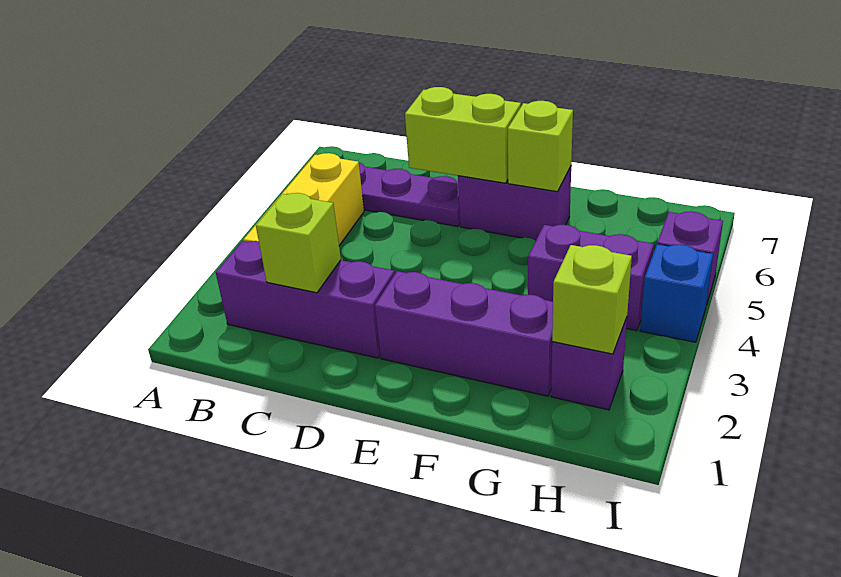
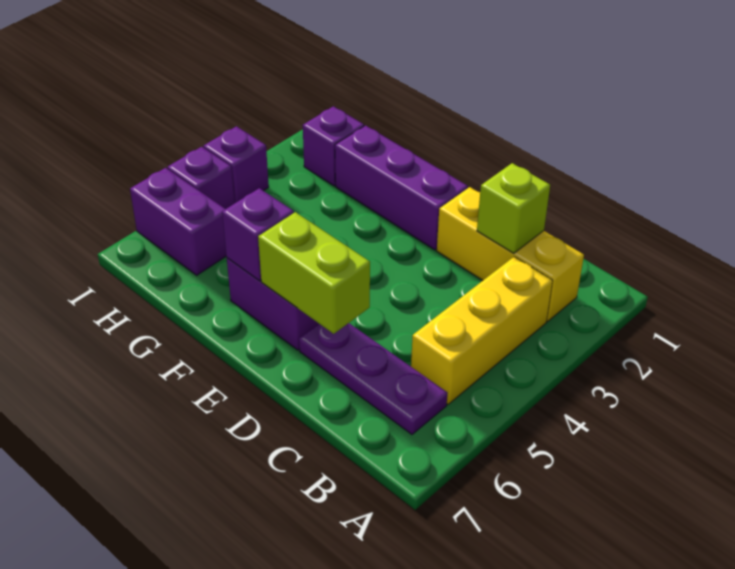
purple 1x3 brick [216,241,395,358] -> yellow 1x3 brick [437,187,584,321]
lime 1x1 brick [508,101,573,192] -> purple 1x1 brick [222,188,294,281]
purple 1x2 brick [528,225,654,331] -> purple 1x2 brick moved to [130,168,226,275]
lime 1x1 brick [552,245,632,354] -> none
blue 1x1 brick [640,244,713,342] -> purple 1x1 brick [203,126,269,203]

